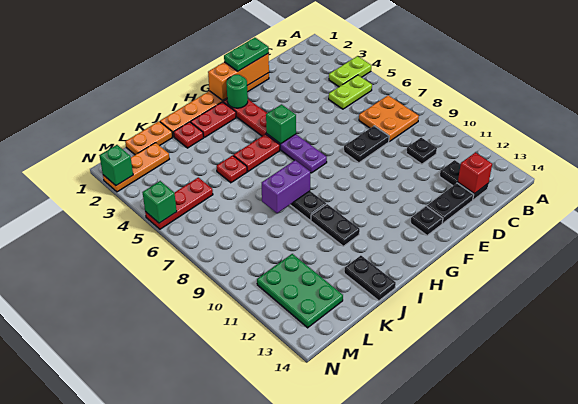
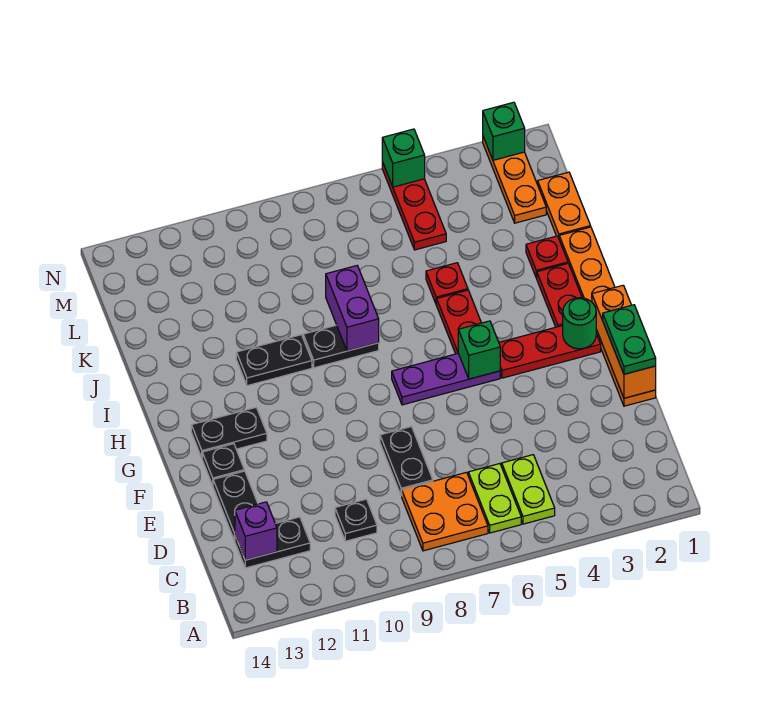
lime 1x2 plate [329,56,371,87] -> lime 1x2 plate moved to [468,464,521,533]
red 1x1 brick [458,152,492,194] -> purple 1x1 brick [235,502,277,560]
black 1x2 plate [344,256,396,301] -> black 1x2 plate moved to [191,408,267,457]
green 2x3 plate [257,254,343,328] -> none

